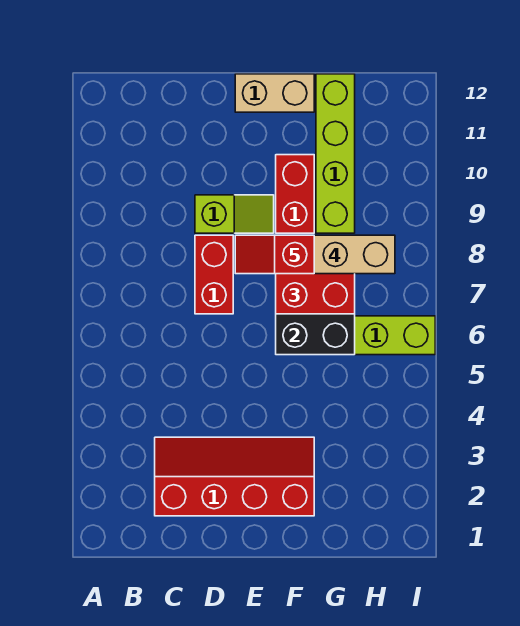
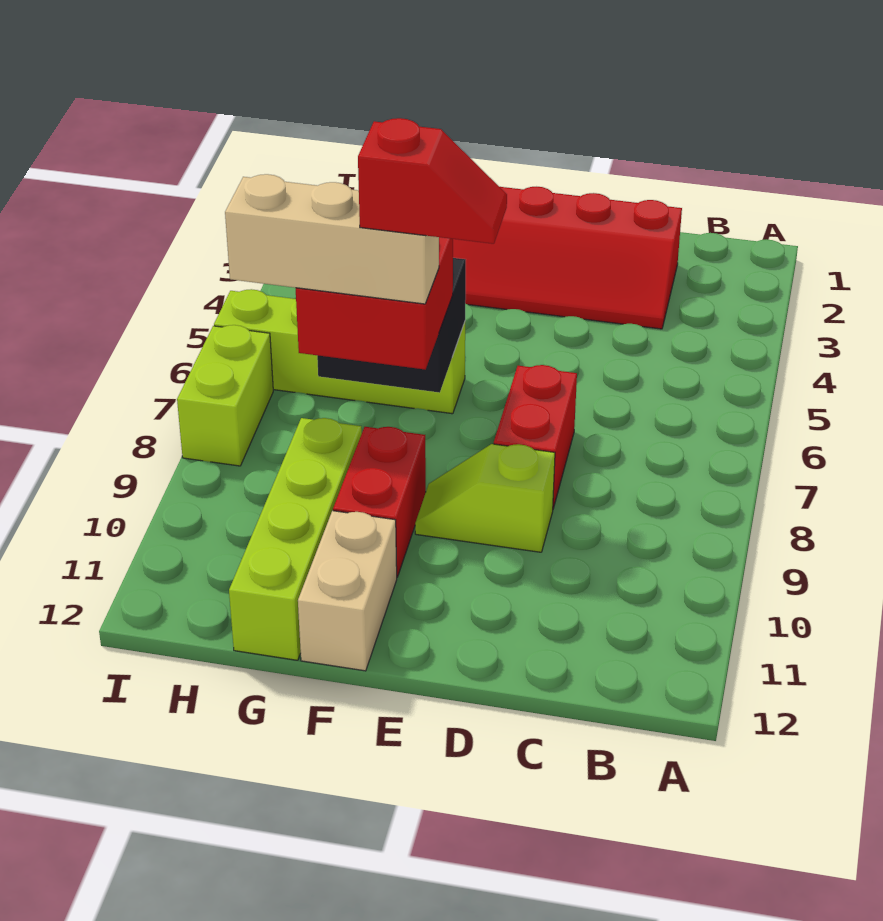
tan 1x2 brick [235,74,314,112] -> tan 1x2 brick turned to [298,511,397,671]
none -> lime 1x2 brick [177,325,273,466]

